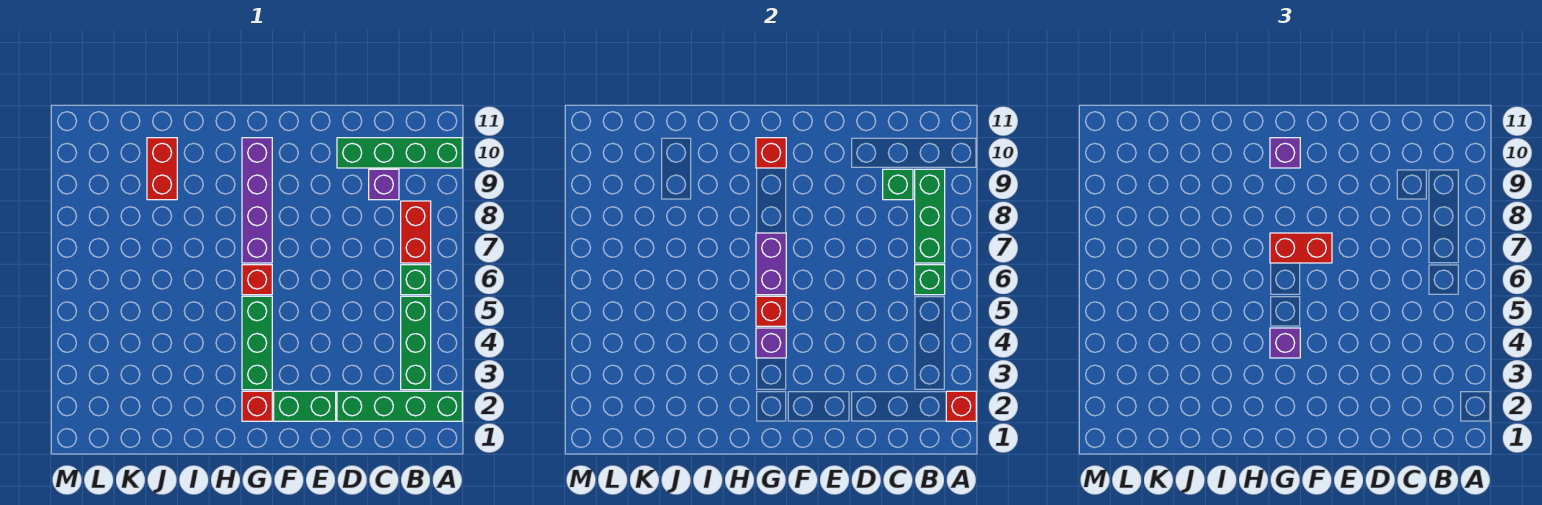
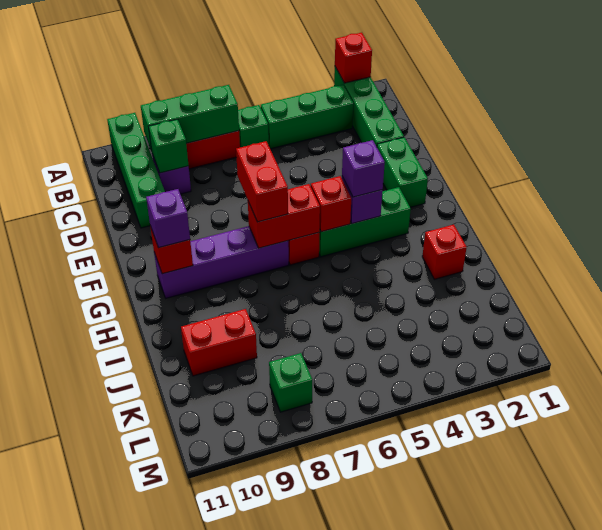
green 1x1 brick [915,265,945,295] -> green 1x1 brick moved to [269,353,312,412]
red 1x1 brick [242,391,272,421] -> red 1x1 brick moved to [422,225,467,279]
purple 1x2 brick [756,233,786,295] -> red 1x2 brick [248,184,320,248]

